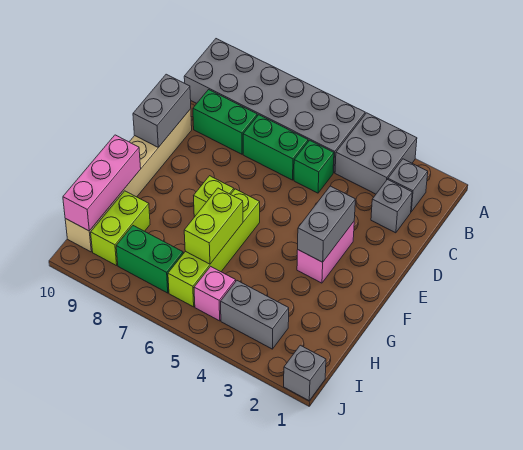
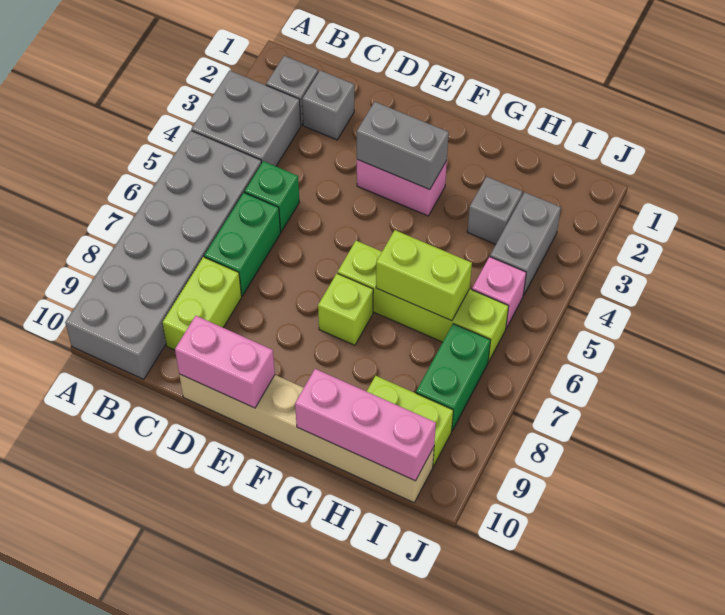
green 1x2 brick [193,90,257,154] -> lime 1x2 brick [162,257,242,350]
grey 1x2 brick [133,74,191,147] -> pink 1x2 brick [175,316,275,408]
grey 1x1 brick [284,345,326,401] -> grey 1x1 brick moved to [467,177,523,244]

